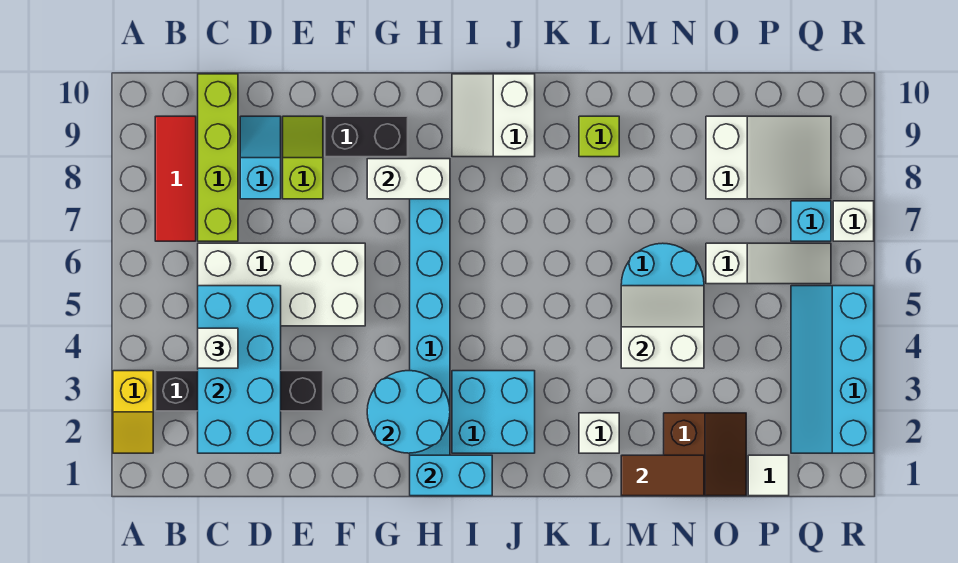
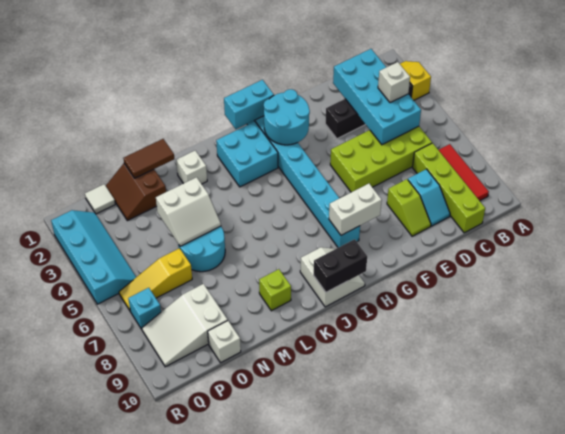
white 2x4 brick [198,243,365,326] -> lime 2x4 brick [330,126,432,192]
black 1x2 brick [325,116,408,157] -> black 1x2 brick moved to [314,239,367,292]
white 1x3 slope [706,243,831,284] -> yellow 1x3 slope [119,248,192,310]
white 1x1 brick [833,201,874,241] -> white 1x1 brick moved to [208,321,241,363]

